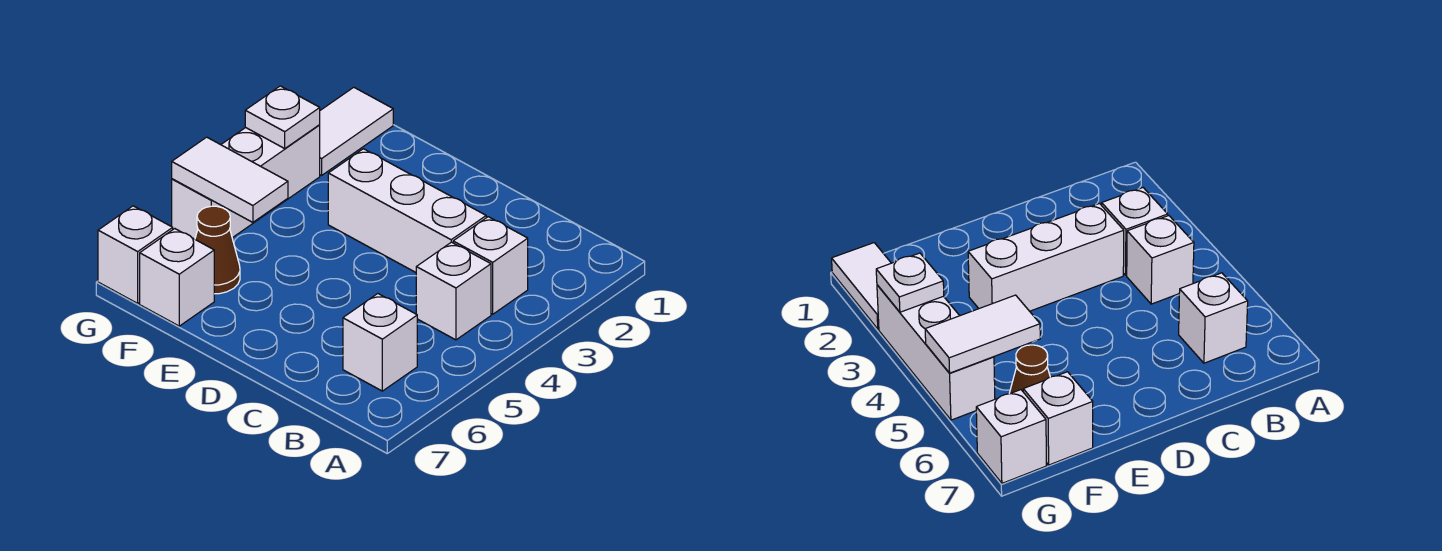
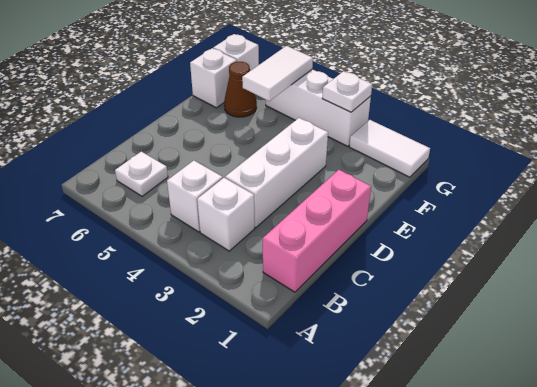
none -> pink 1x3 brick [263,170,371,292]
white 1x1 brick [343,294,417,391] -> white 1x1 plate [115,151,168,196]

